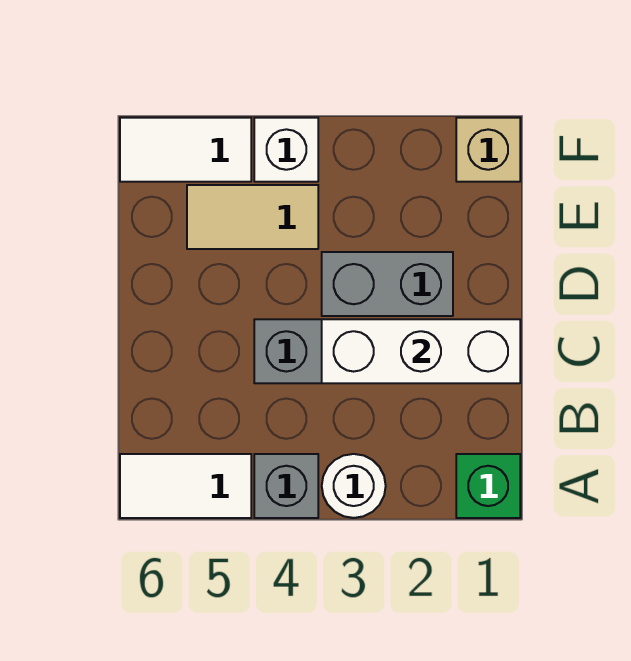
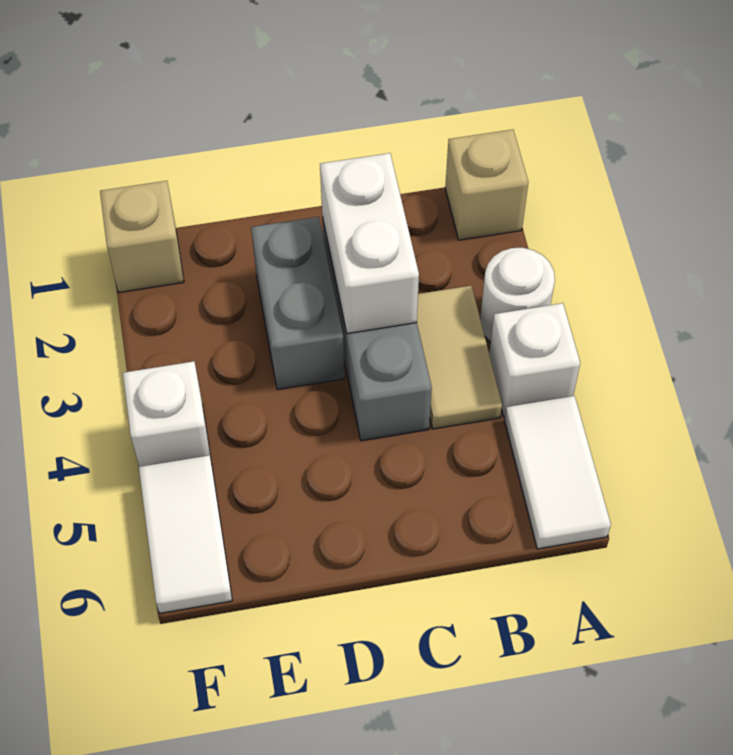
green 1x1 brick [456,454,520,518] -> tan 1x1 brick [445,130,528,240]
grey 1x1 brick [254,454,318,518] -> white 1x1 brick [489,303,580,417]
white 1x3 brick [322,319,520,383] -> white 1x2 brick [320,153,419,334]
tan 1x2 tile [187,185,318,249] -> tan 1x2 tile moved to [417,286,502,429]

